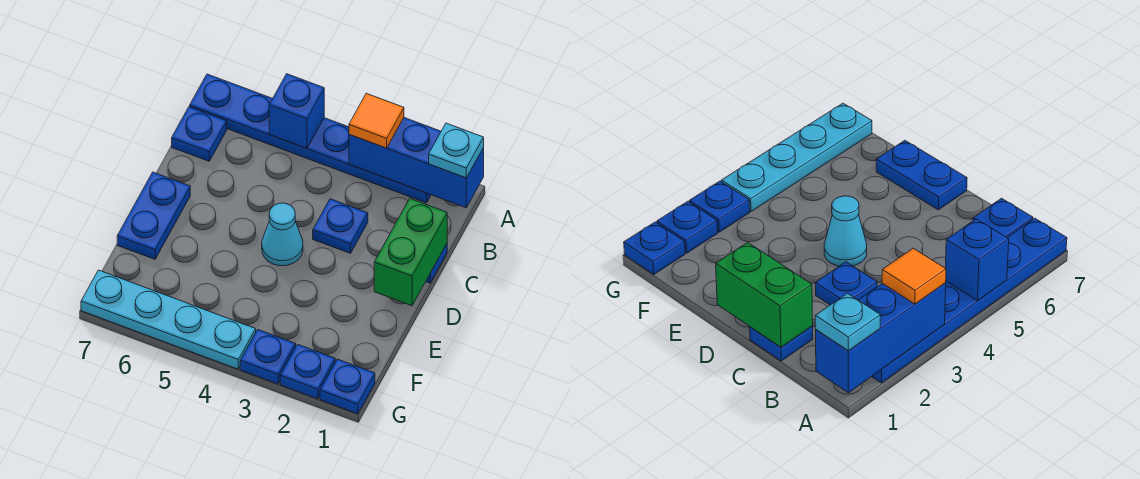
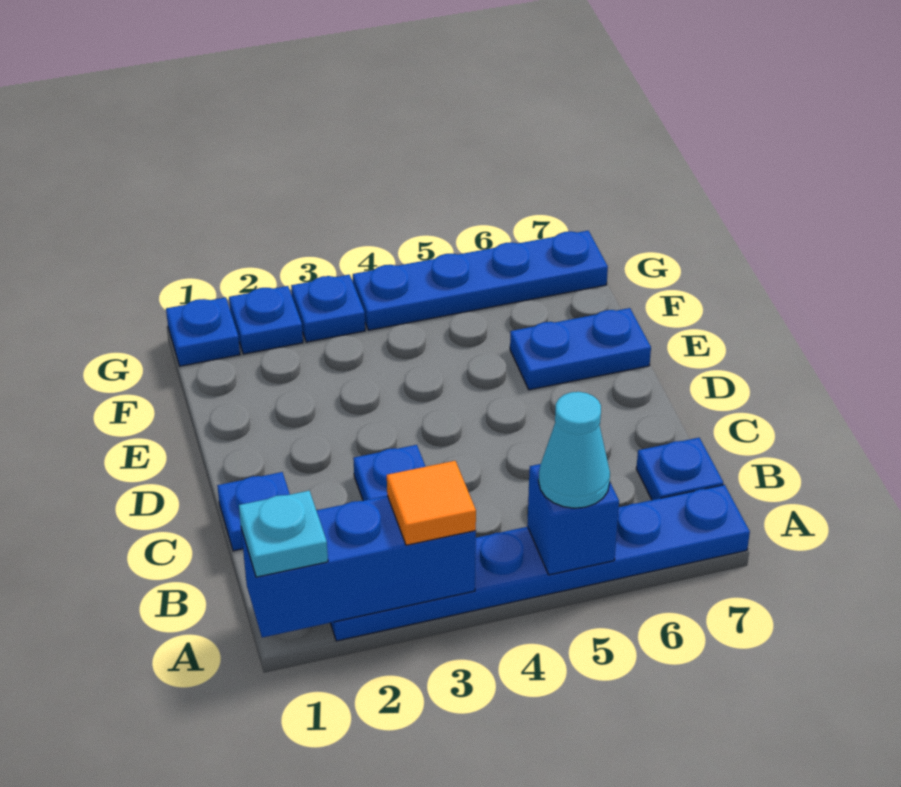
green 1x2 brick [374,199,447,306] -> none
cyan 1x1 cone [262,203,303,266] -> cyan 1x1 cone moved to [539,392,610,508]
blue 1x2 plate [117,172,190,259] -> blue 1x2 plate turned to [510,308,651,390]
cyan 1x4 plate [81,270,256,369] -> blue 1x4 plate [353,231,608,330]

